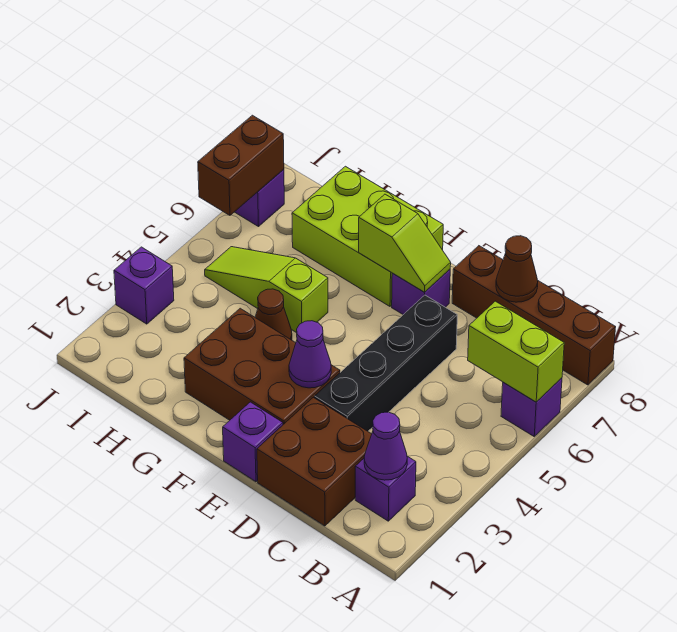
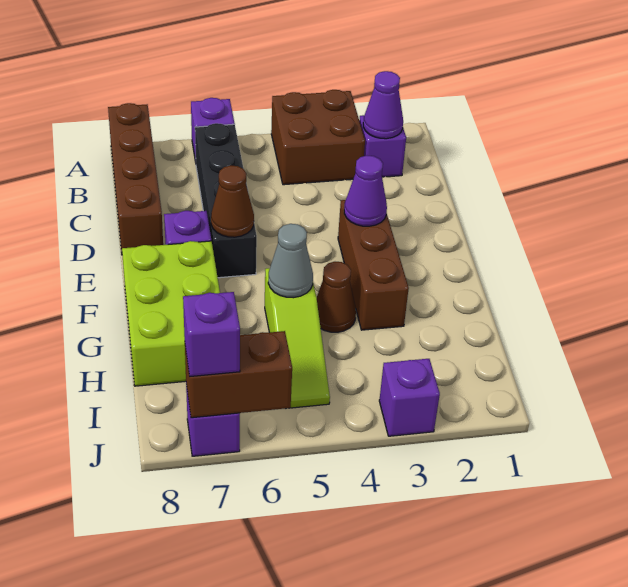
lime 1x2 brick [468,301,564,402] -> none
brown 2x2 brick [257,397,372,526] -> brown 2x2 brick moved to [271,90,365,185]
brown 1x1 cone [496,236,538,302] -> brown 1x1 cone moved to [211,166,254,237]
black 1x4 brick [315,295,457,431] -> black 1x4 brick turned to [195,123,257,278]
purple 1x1 brick [223,402,283,482] -> purple 1x1 brick moved to [183,292,240,376]
brown 2x3 brick [184,308,340,424] -> brown 1x3 brick [338,200,409,330]
lime 1x2 slope [359,194,451,292] -> none
none -> grey 1x1 cone [268,224,313,298]

